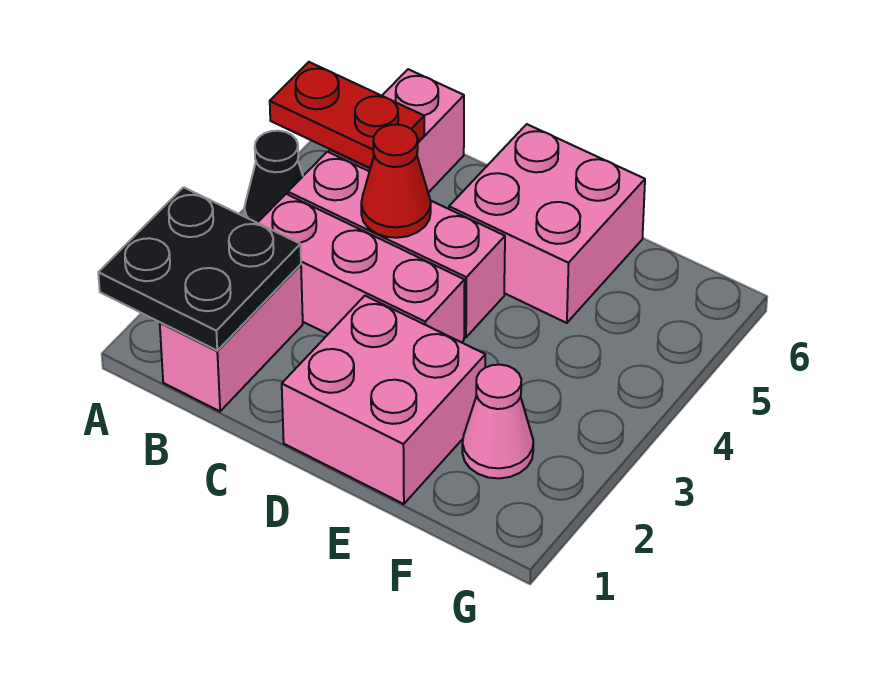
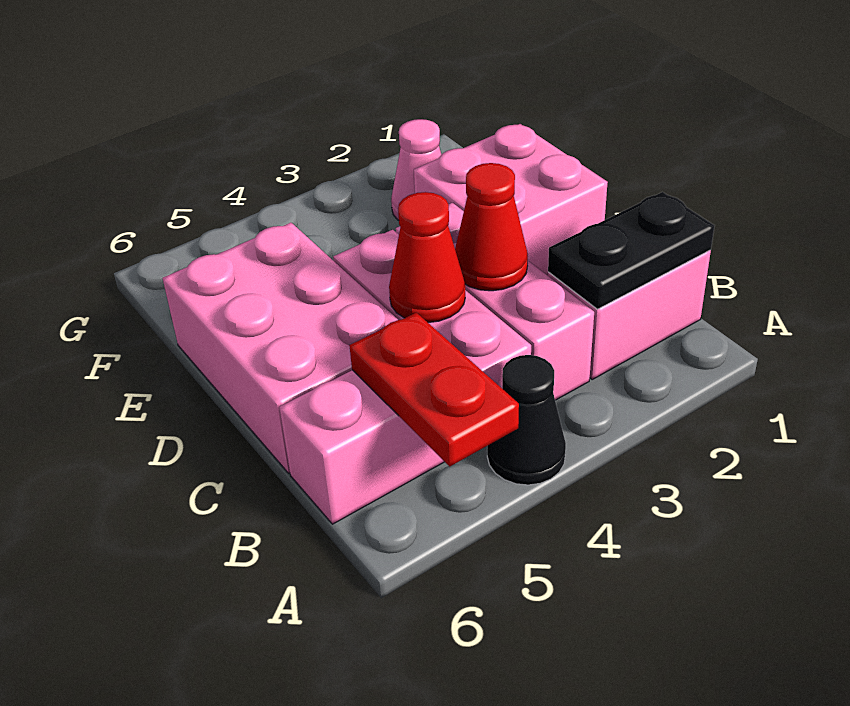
black 2x2 plate [98,187,301,350] -> black 1x2 plate [548,192,714,309]
none -> red 1x1 cone [455,163,528,291]
pink 2x2 brick [449,124,645,323] -> pink 2x3 brick [163,222,398,473]

